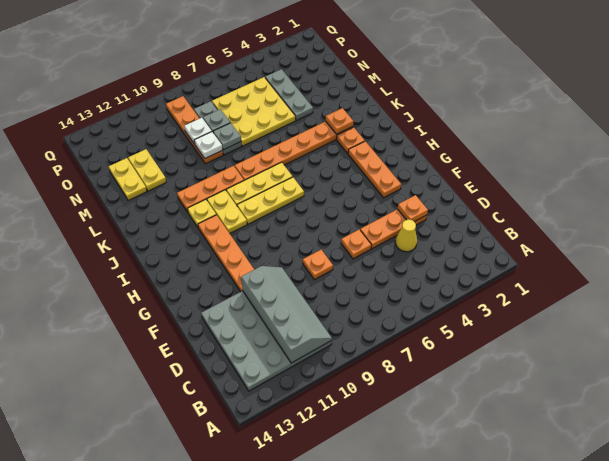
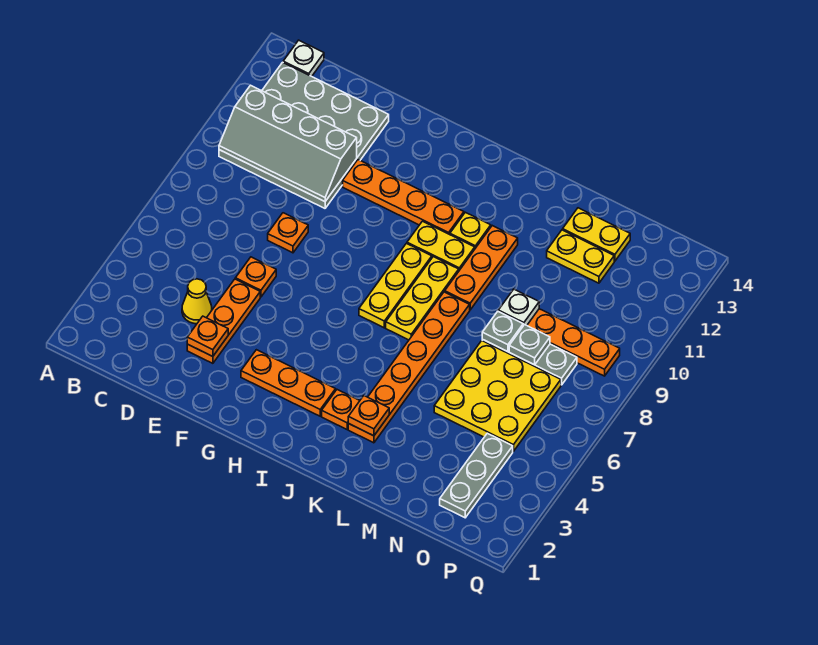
grey 1x3 plate [265,69,313,121] -> grey 1x3 plate turned to [440,433,513,518]
white 1x1 plate [184,118,212,144] -> white 1x1 plate moved to [283,40,324,76]

